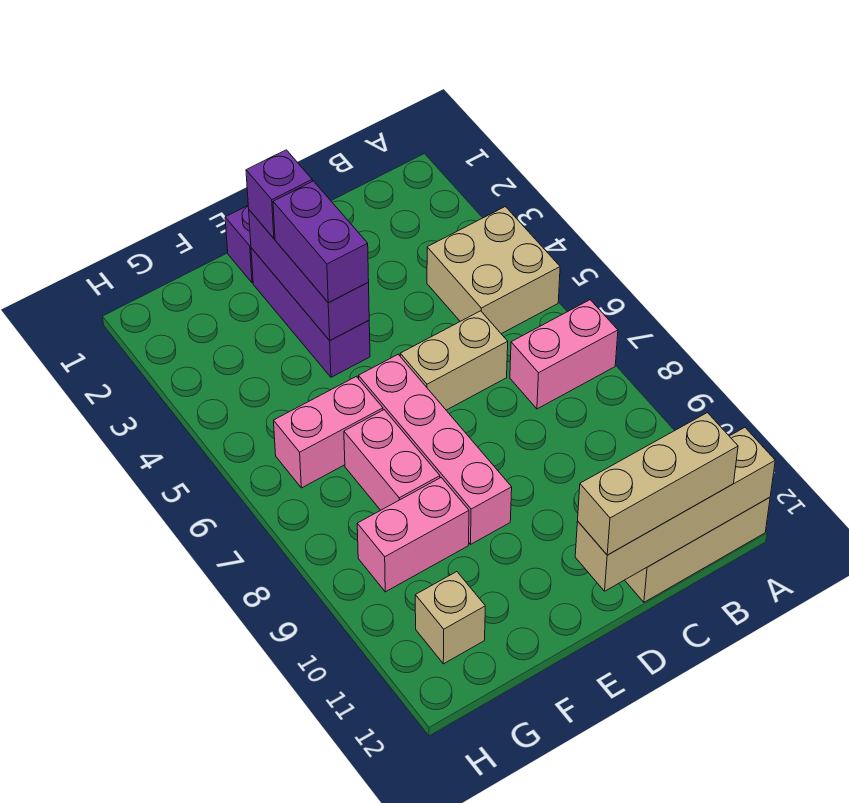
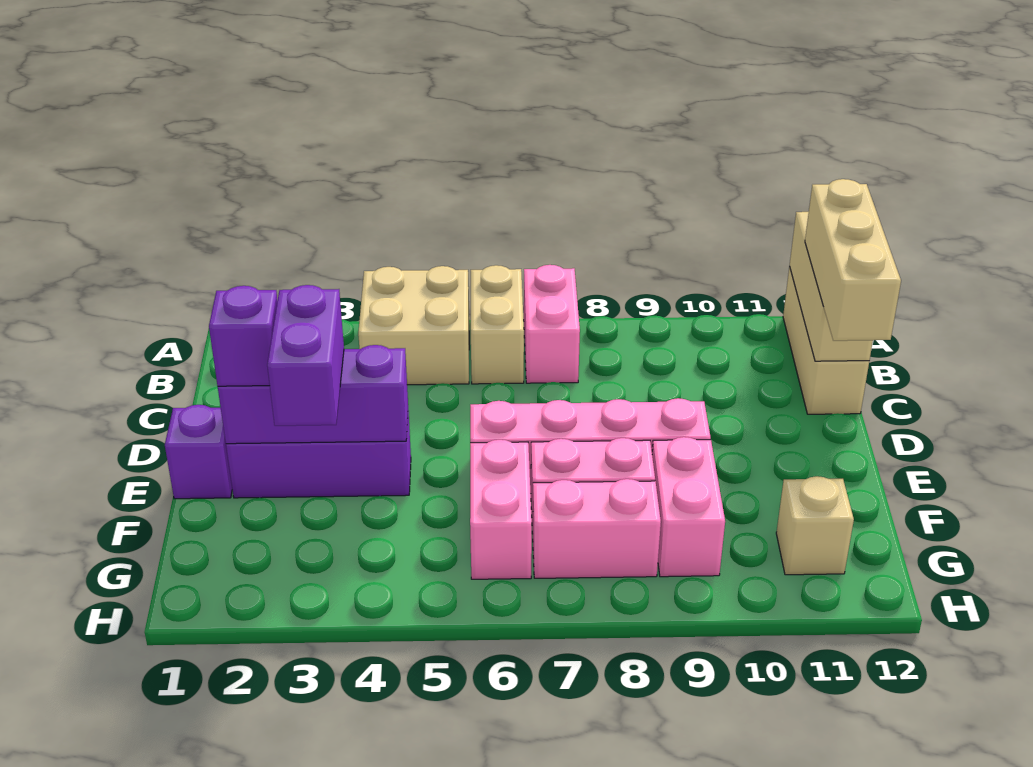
tan 1x4 brick [575,427,775,591] -> tan 1x3 brick [790,212,873,361]
tan 1x2 brick [400,311,508,410] -> tan 1x2 brick moved to [471,265,524,384]
purple 1x2 brick [273,181,369,303] -> purple 1x2 brick turned to [267,285,344,426]
none -> pink 1x2 brick [533,479,661,578]

